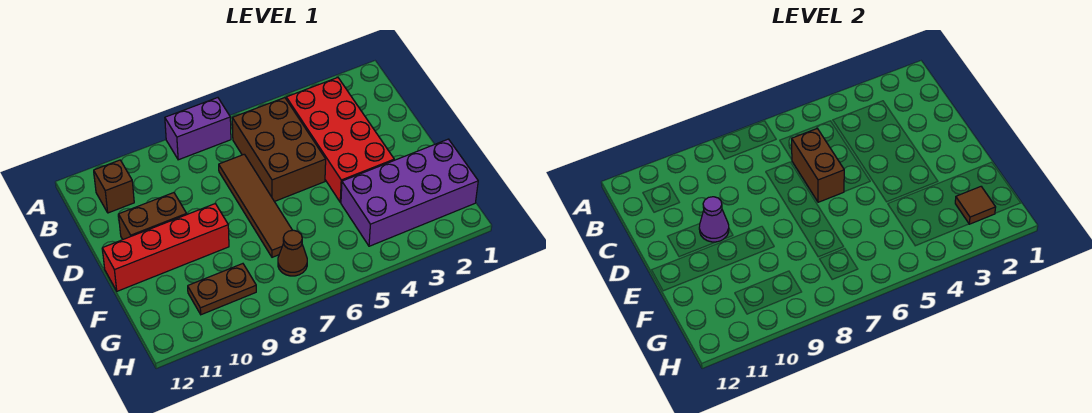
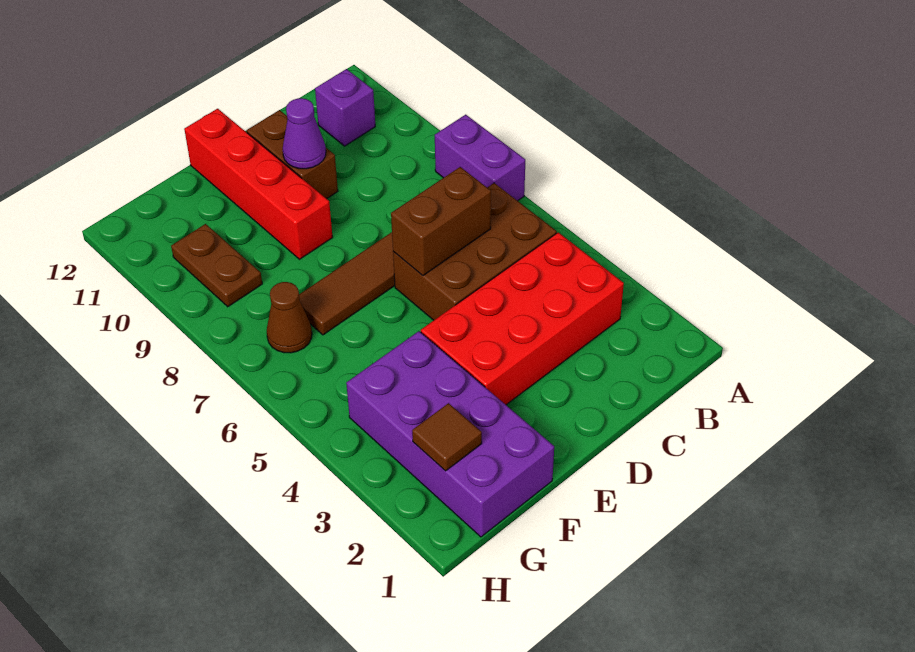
brown 1x1 brick [94,160,134,213] -> purple 1x1 brick [315,69,375,146]

